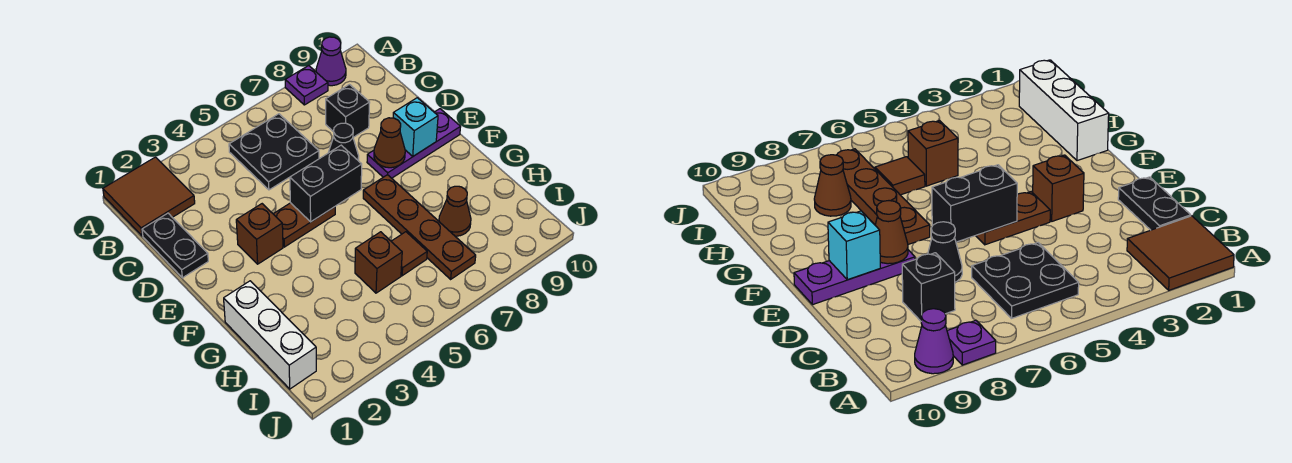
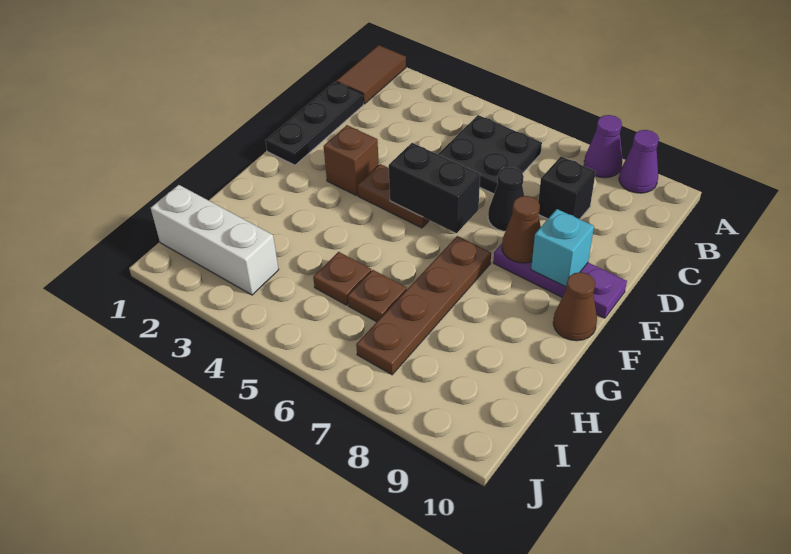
brown 2x2 tile [103,157,195,236] -> brown 1x2 tile [336,45,406,104]
purple 1x1 plate [285,66,328,105] -> purple 1x1 cone [584,115,622,178]
black 1x2 plate [142,213,208,278] -> black 1x3 plate [265,82,364,165]
white 1x3 brick [224,281,316,389] -> white 1x3 brick turned to [151,185,279,295]
brown 1x1 brick [355,232,402,293] -> brown 1x1 plate [313,252,371,305]
brown 1x1 tile [391,232,427,276] -> brown 1x1 plate [348,270,407,322]
brown 1x1 cone [439,186,471,236] -> brown 1x1 cone moved to [553,272,597,341]

